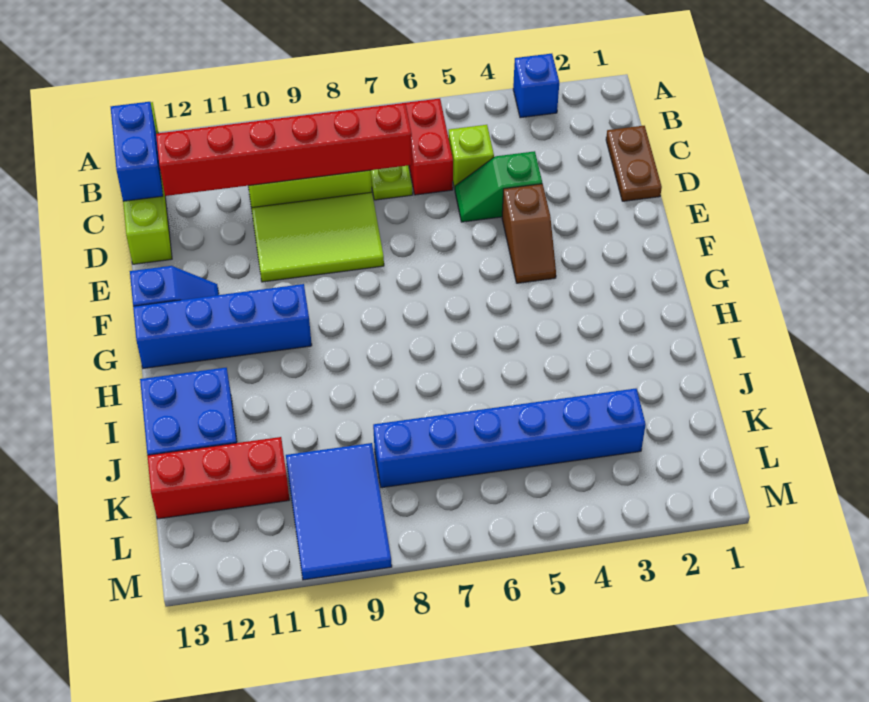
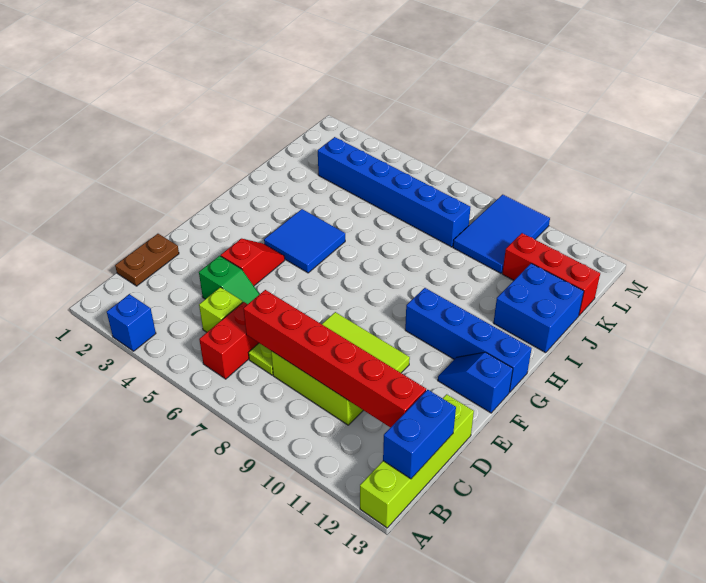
brown 1x2 slope [502,184,556,283] -> red 1x2 slope [221,239,285,286]
none -> blue 2x2 tile [264,209,345,273]

